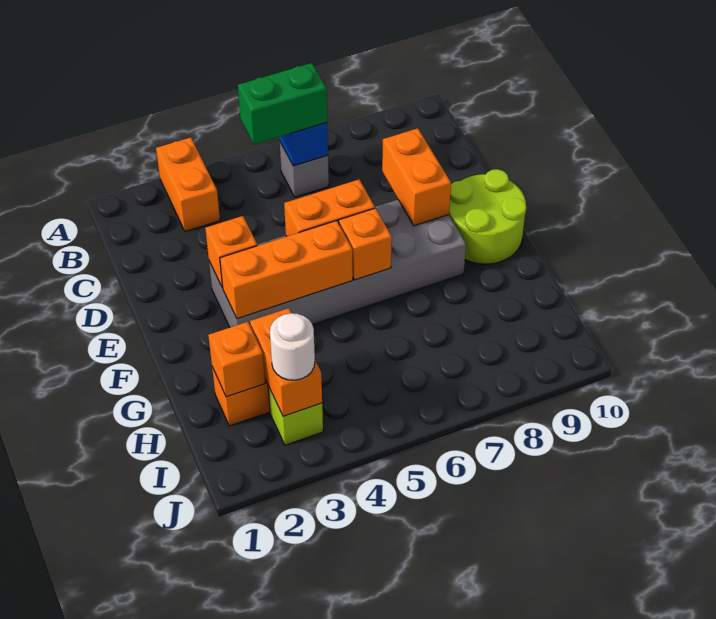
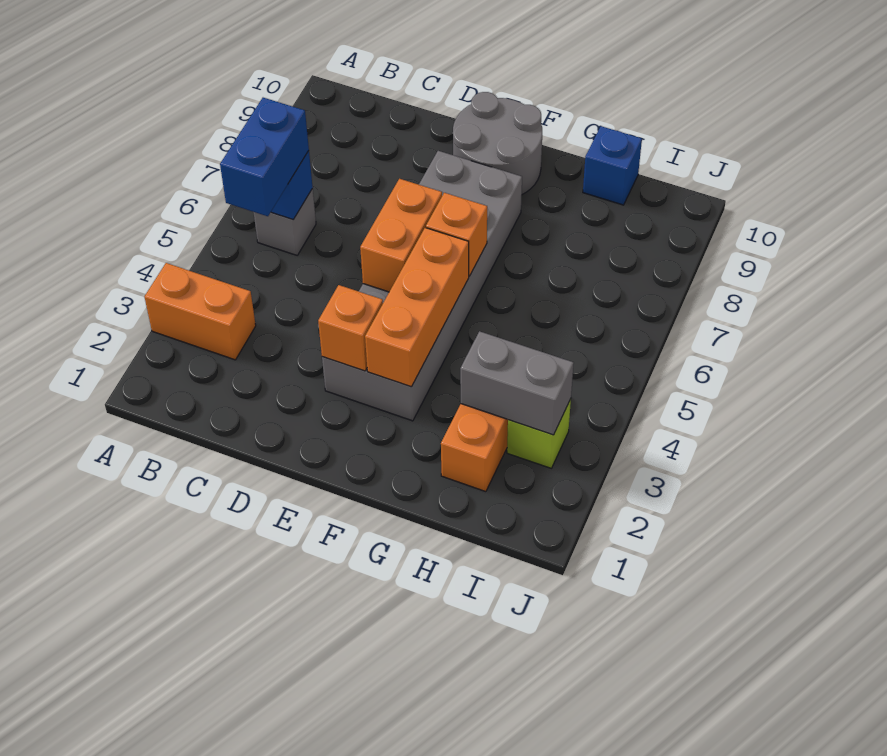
green 1x2 brick [238,63,327,144] -> blue 1x2 brick [220,98,309,216]
orange 1x2 brick [382,128,451,226] -> none
lime 2x2 round brick [449,169,526,264] -> grey 2x2 round brick [453,92,542,194]
orange 1x1 brick [208,322,265,397] -> none
orange 1x2 brick [250,308,322,416] -> grey 1x2 brick [460,331,574,435]
none -> blue 1x1 brick [583,126,642,205]
white 1x1 round brick [270,313,315,380] -> none

